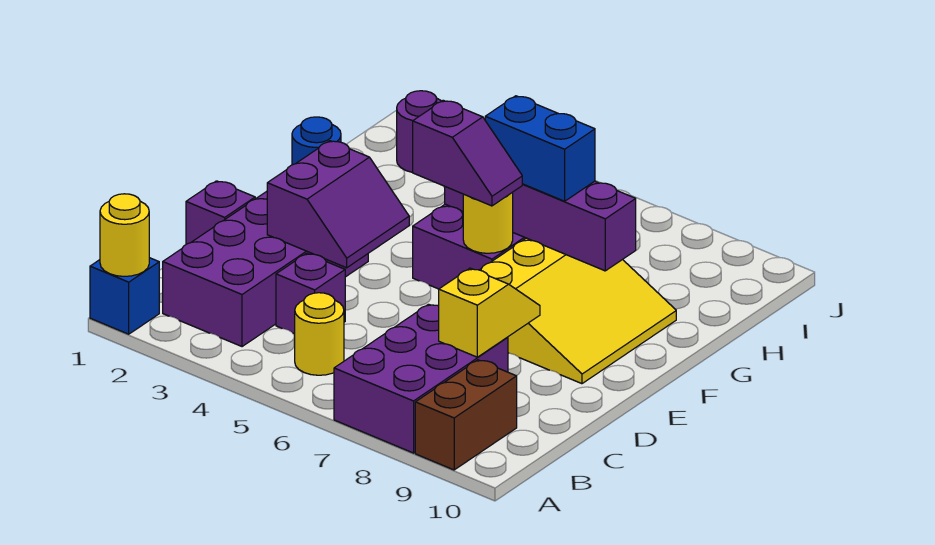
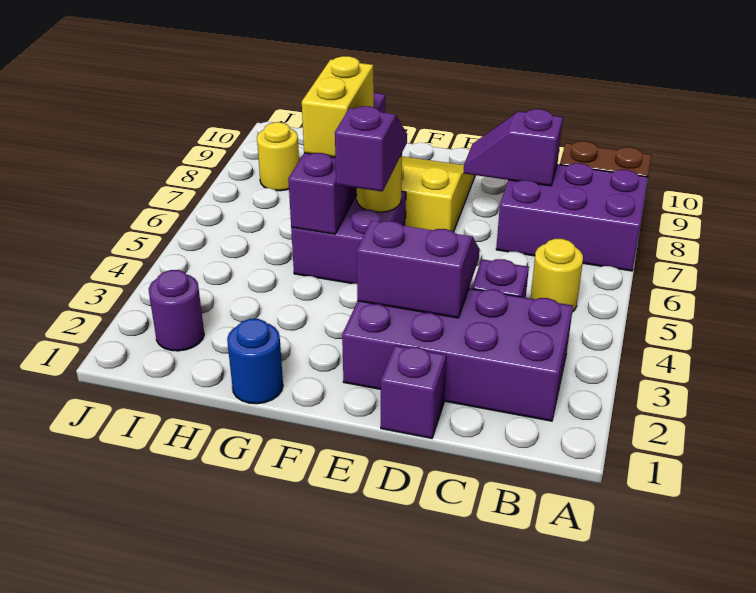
blue 1x1 brick [90,258,159,334] -> none
yellow 1x1 round brick [100,194,149,276] -> yellow 1x1 round brick moved to [257,122,299,191]
yellow 1x2 slope [439,268,540,357] -> purple 1x2 slope [463,109,563,186]
blue 1x2 brick [485,96,595,201] -> yellow 1x2 brick [302,56,374,157]

